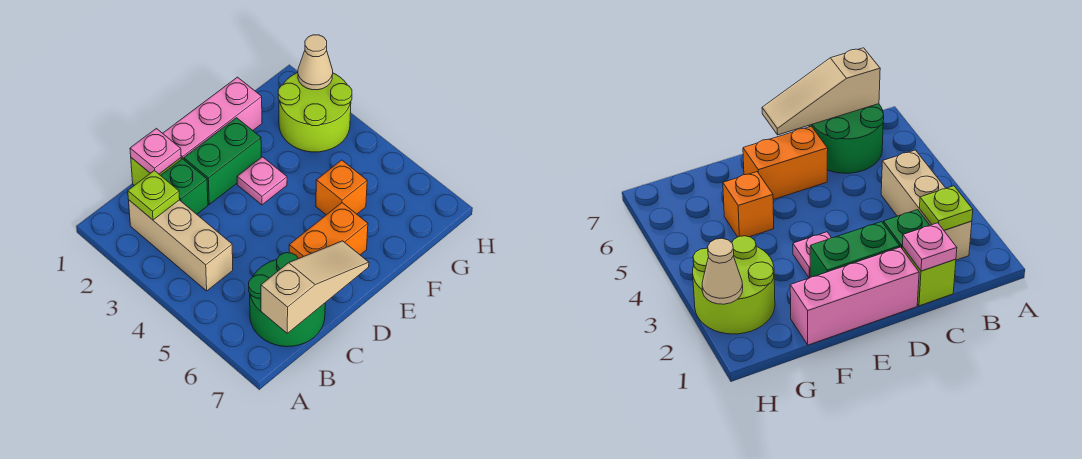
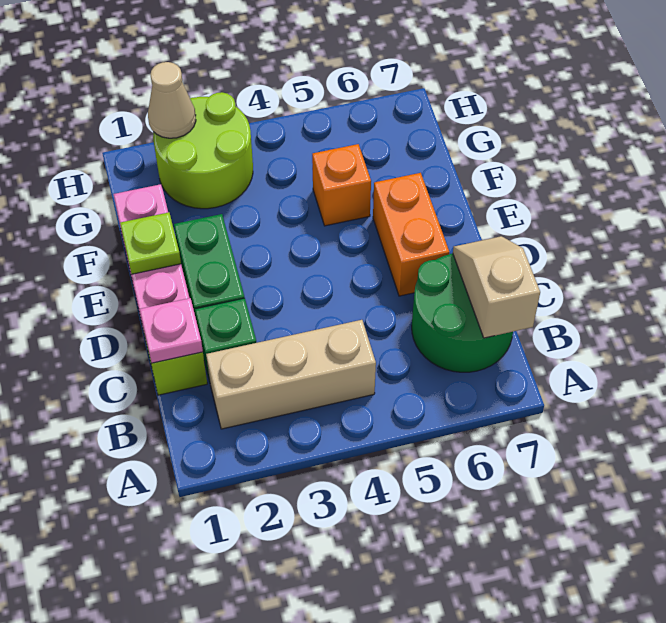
lime 1x1 plate [128,170,180,220] -> lime 1x1 plate moved to [120,212,181,274]
tan 1x3 slope [261,241,369,333] -> tan 1x2 slope [453,236,540,338]
pink 1x1 plate [237,157,287,205] -> none

